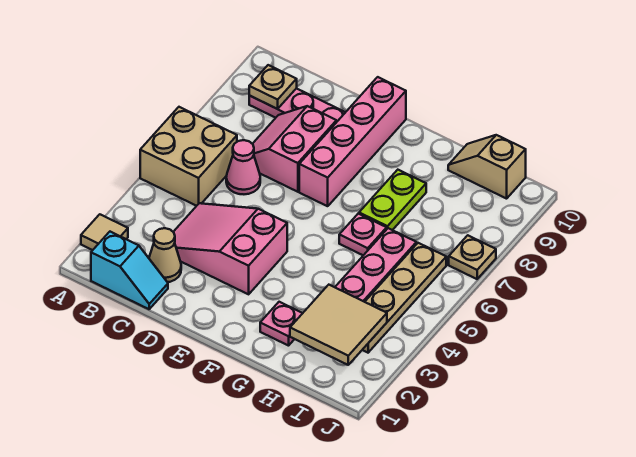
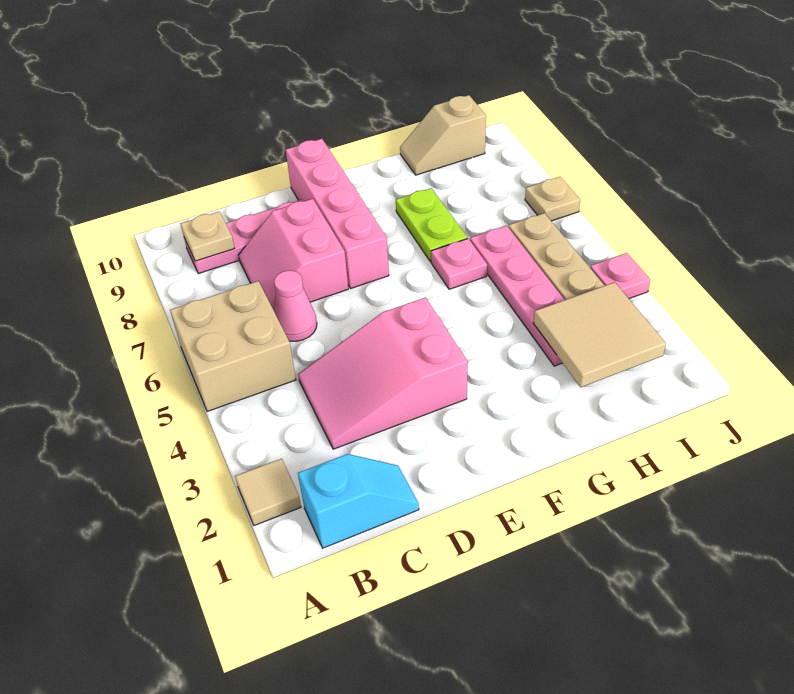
tan 1x1 cone [149,228,181,282] -> none
pink 1x1 plate [260,302,303,346] -> pink 1x1 plate moved to [590,253,650,299]

